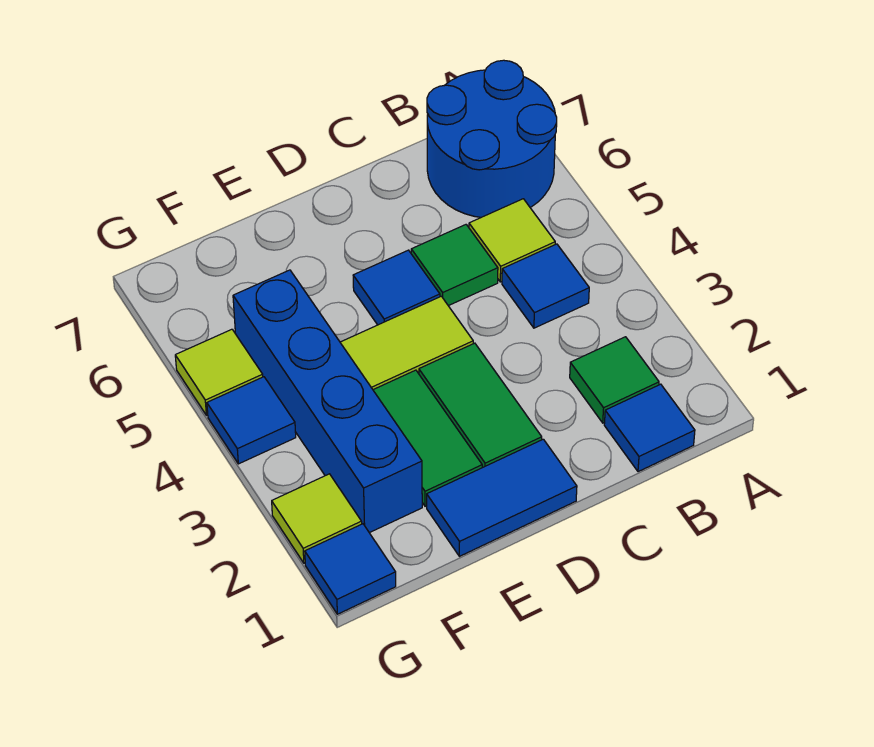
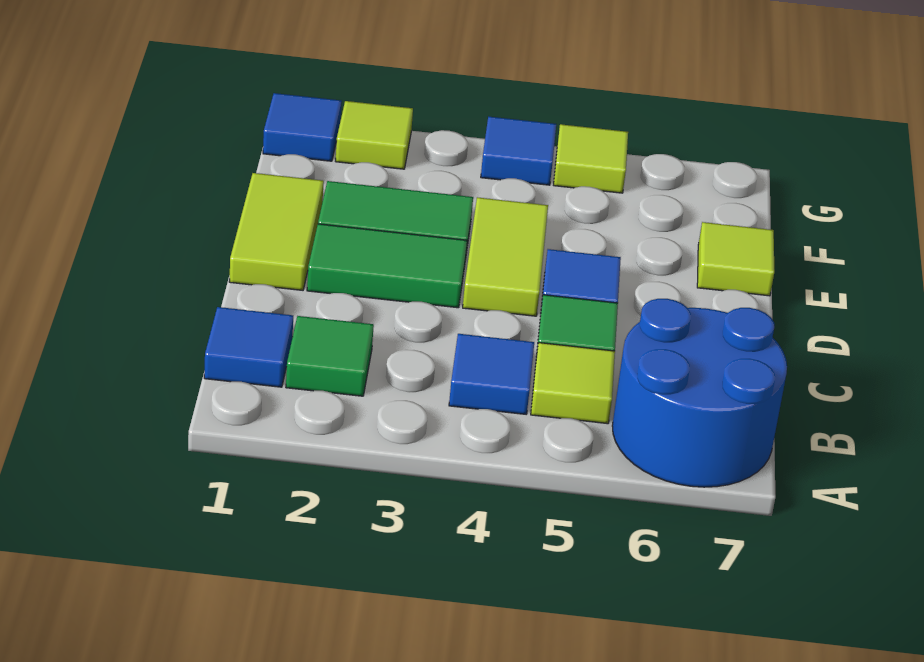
blue 1x2 tile [427,439,577,556] -> lime 1x2 tile [229,173,324,290]
none -> lime 1x1 tile [697,222,774,296]
blue 1x4 brick [233,270,422,533] -> none

